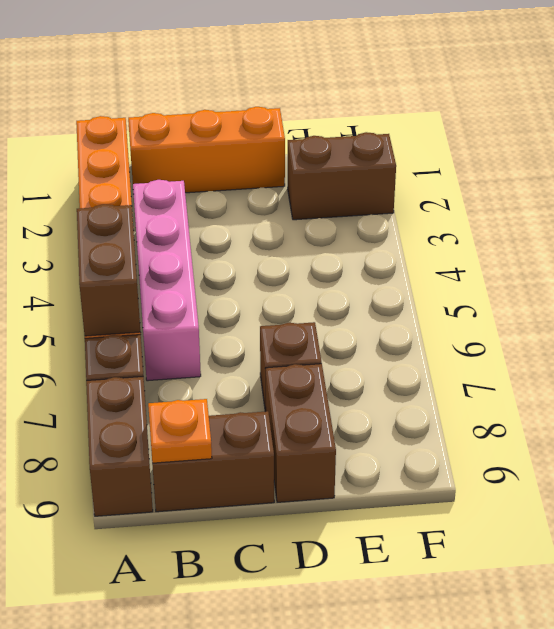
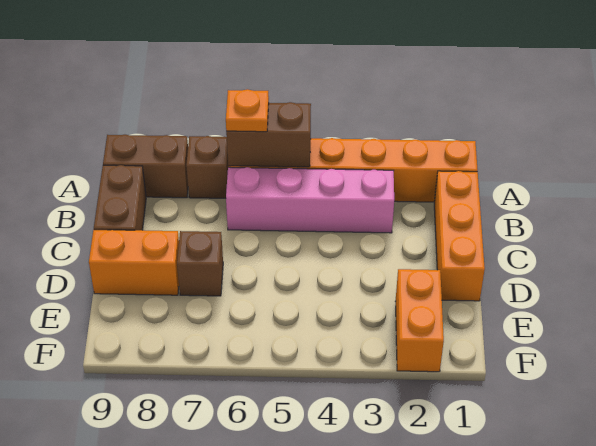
orange 1x1 plate [148,399,212,463] -> orange 1x1 plate moved to [226,89,269,132]
brown 1x2 brick [265,364,336,502] -> orange 1x2 brick [89,230,179,295]
brown 1x2 brick [288,132,396,220] -> orange 1x2 brick [395,269,444,372]

